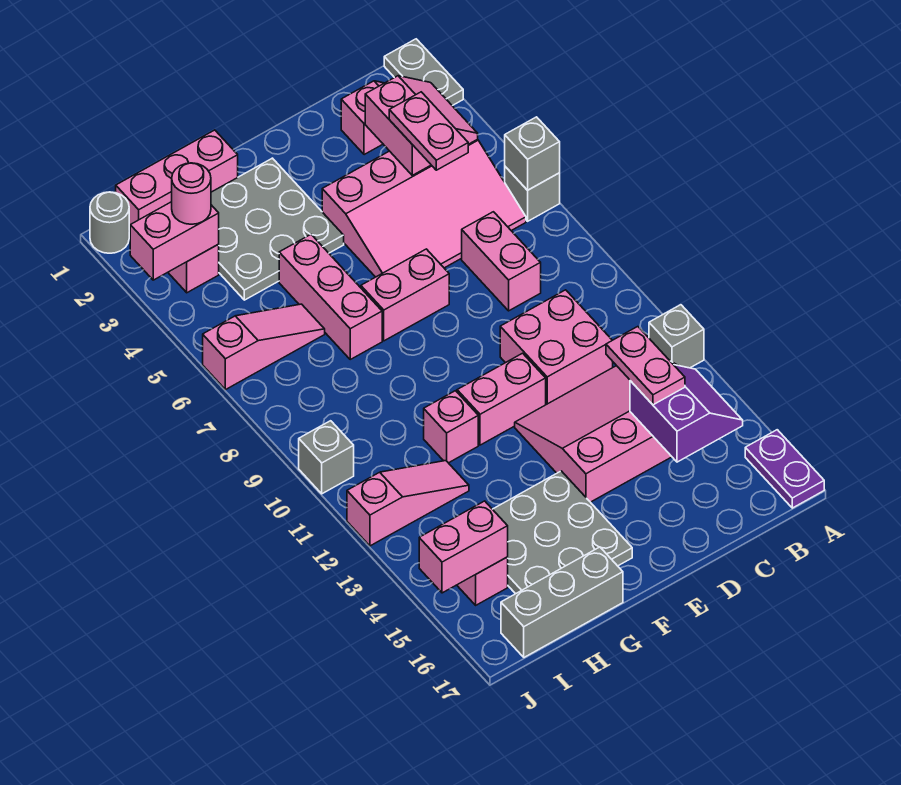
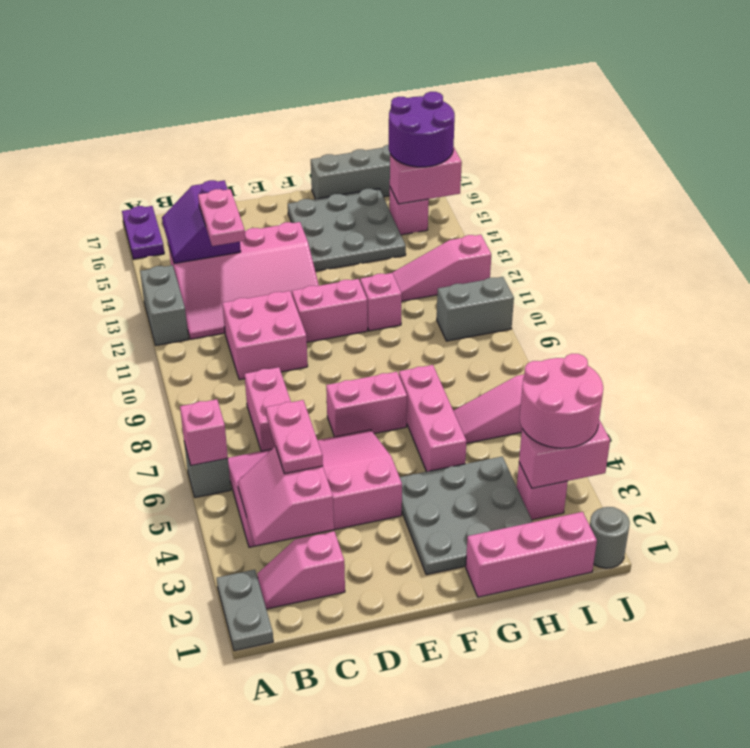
grey 1x1 brick [505,117,560,190] -> pink 1x1 brick [180,399,228,465]
grey 1x1 brick [649,305,704,368] -> grey 1x2 brick [140,265,188,345]
pink 1x1 round brick [172,163,211,224] -> pink 2x2 round brick [520,354,603,448]
none -> purple 2x2 round brick [389,92,455,167]
grey 1x1 brick [299,421,354,494] -> grey 1x2 brick [437,277,514,341]

